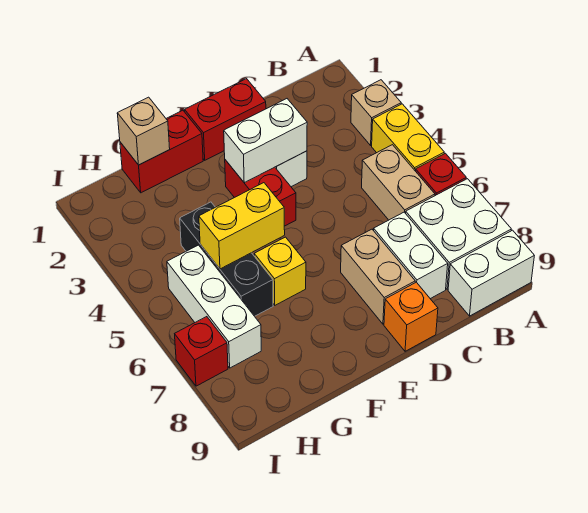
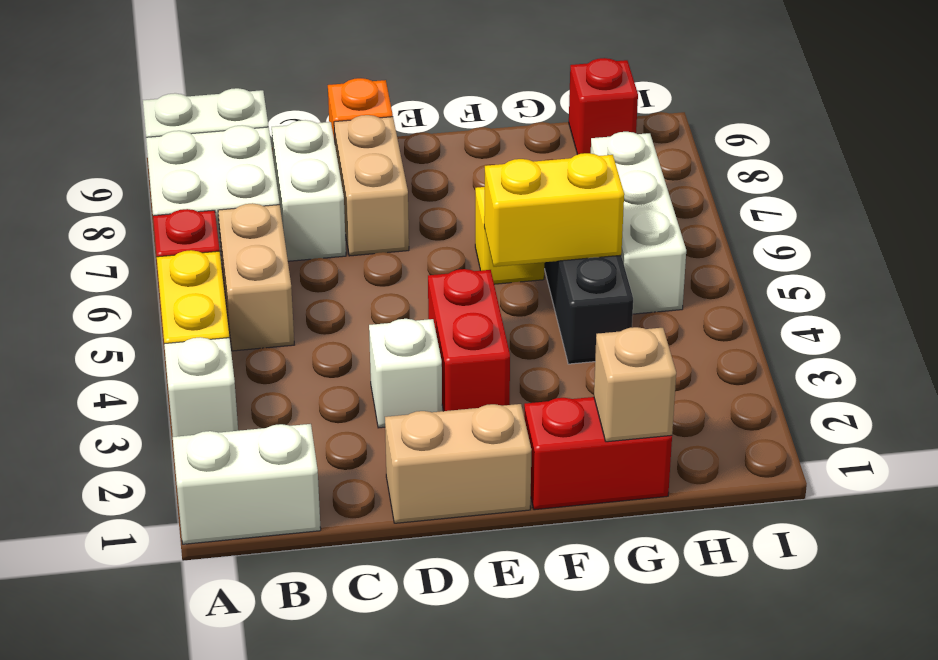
tan 1x1 brick [351,80,401,145] -> white 1x1 brick [164,337,238,437]
red 1x2 brick [185,79,266,160] -> tan 1x2 brick [385,404,531,523]
white 1x2 brick [224,99,307,183] -> white 1x2 brick moved to [173,424,321,544]
red 1x1 brick [175,317,228,386] -> red 1x1 brick moved to [569,58,638,155]

